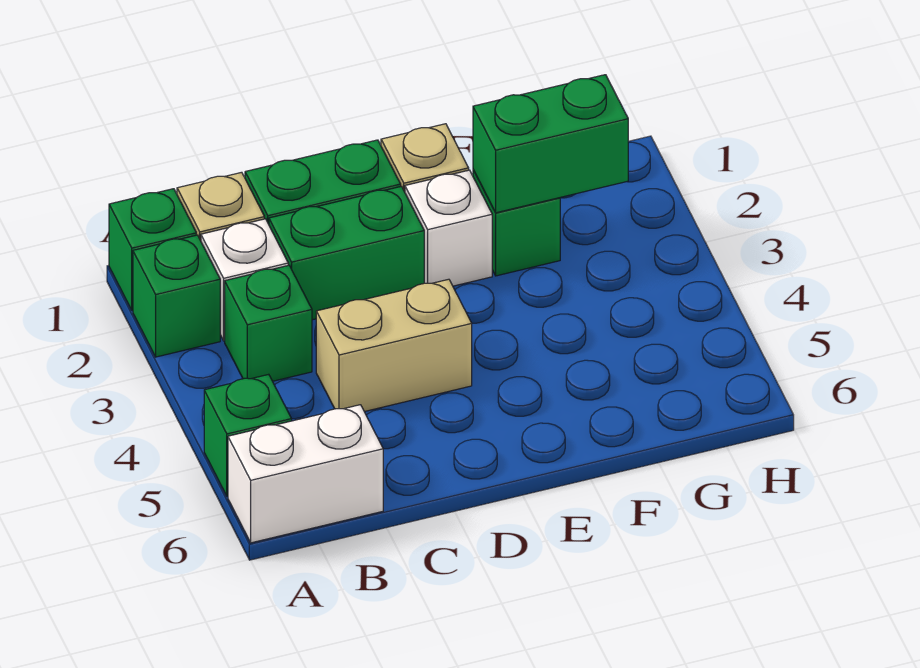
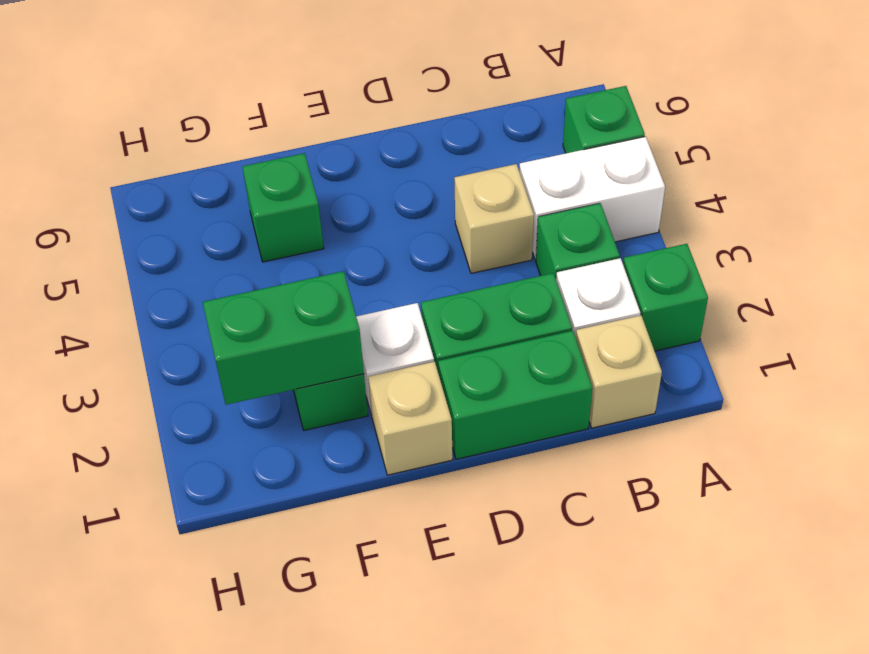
green 1x1 brick [109,189,196,311] -> green 1x1 brick moved to [242,153,324,262]
white 1x2 brick [228,405,383,543] -> white 1x2 brick moved to [520,137,665,259]
tan 1x2 brick [316,279,472,412] -> tan 1x1 brick [454,164,534,273]

